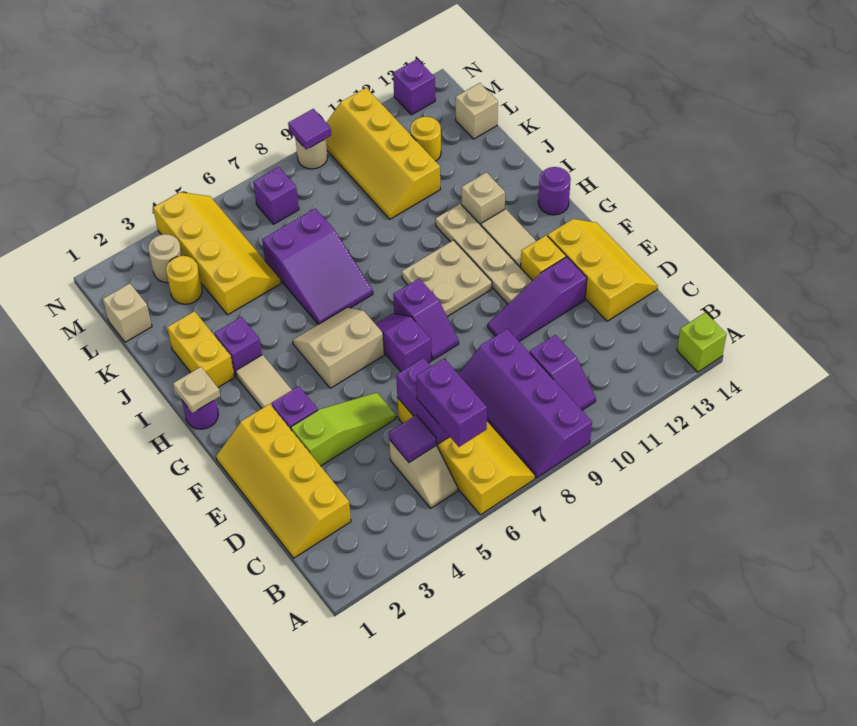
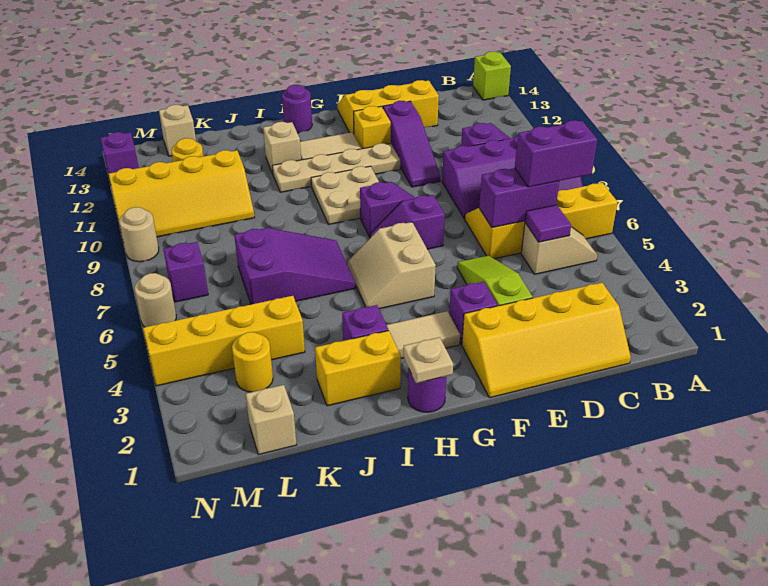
tan 1x1 round brick [148,234,182,283] -> tan 1x1 round brick moved to [135,273,176,327]
purple 1x1 tile [288,109,331,150] -> none

